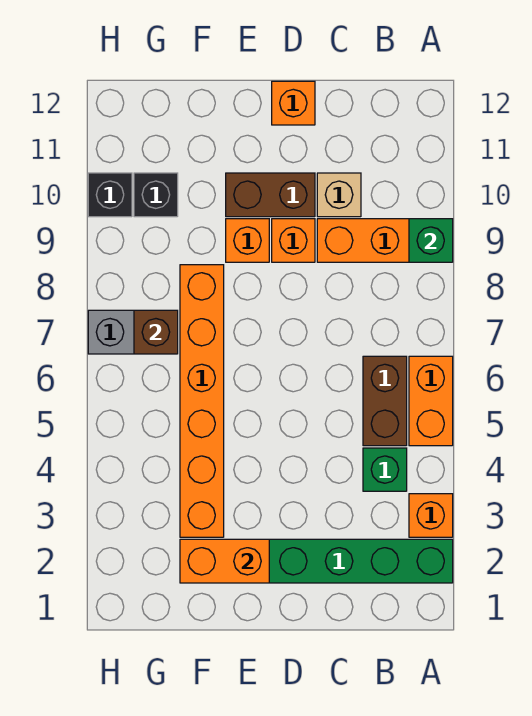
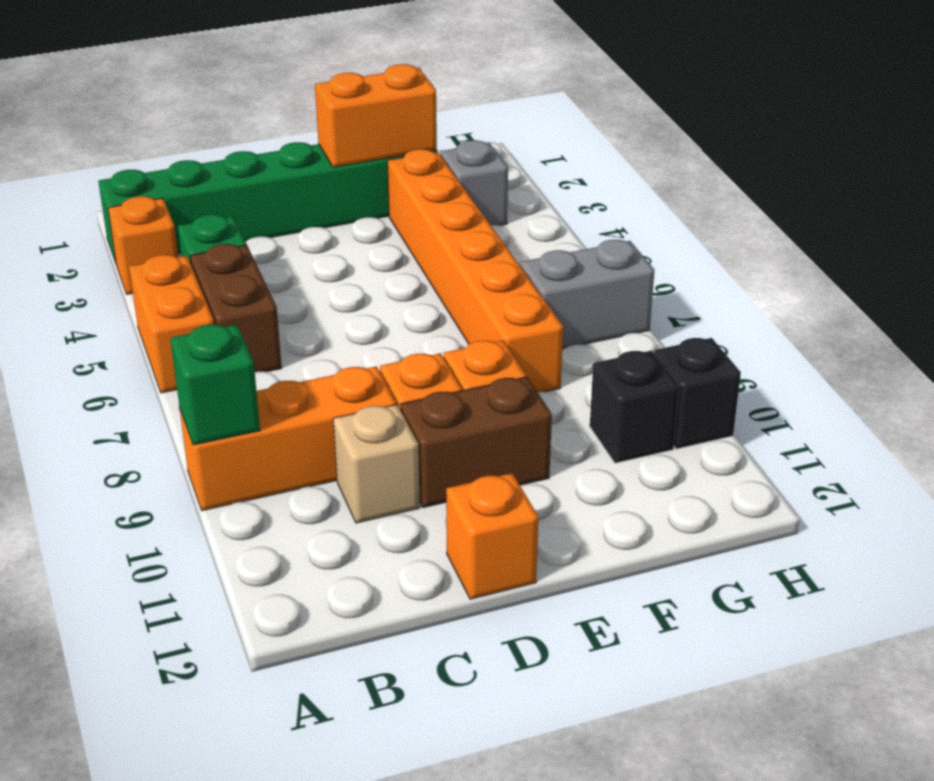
none -> grey 1x1 brick [440,140,508,226]
brown 1x1 brick [134,310,178,354] -> none

